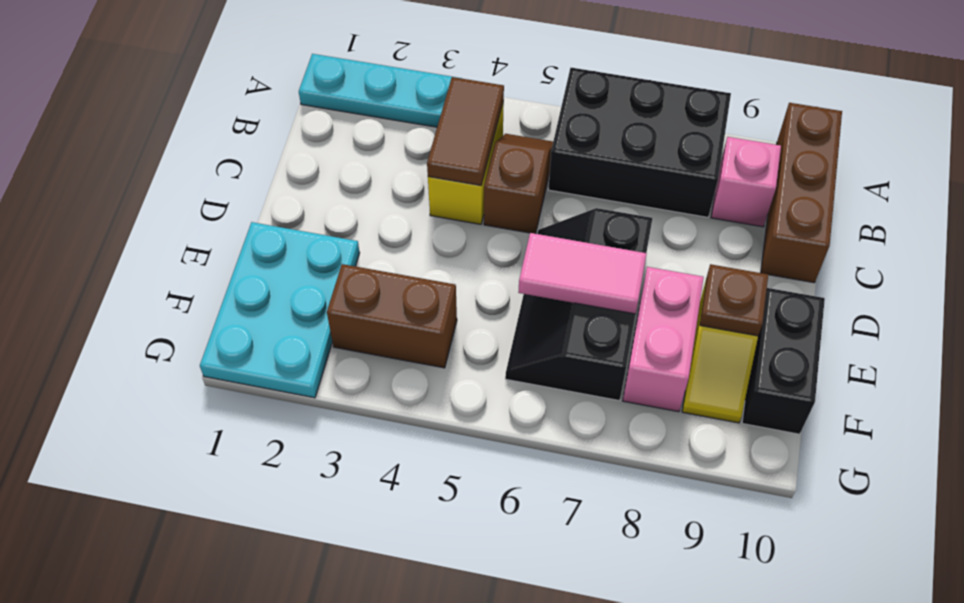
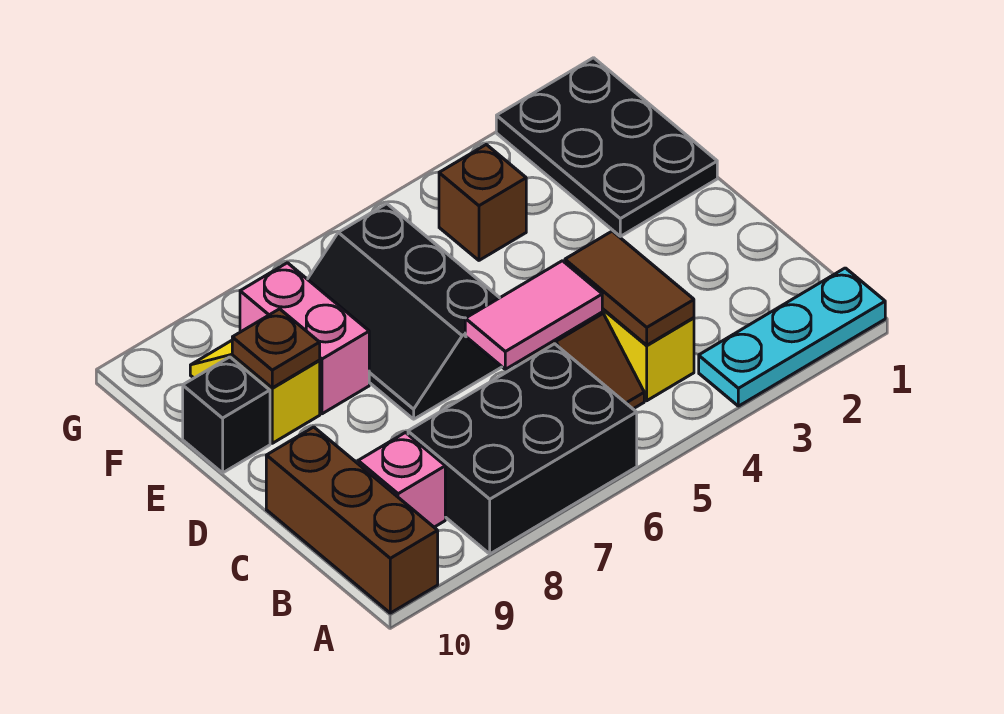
black 2x3 slope [505,208,653,401] -> black 2x3 slope turned to [308,204,502,419]
cyan 2x3 plate [200,222,360,398] -> black 2x3 plate [496,58,717,236]
pink 1x2 tile [518,233,647,314] -> pink 1x2 tile moved to [465,261,602,369]
black 1x2 brick [742,288,825,434] -> black 1x1 brick [183,357,270,473]
brown 1x2 brick [327,264,457,368] -> brown 1x1 brick [439,145,526,260]

